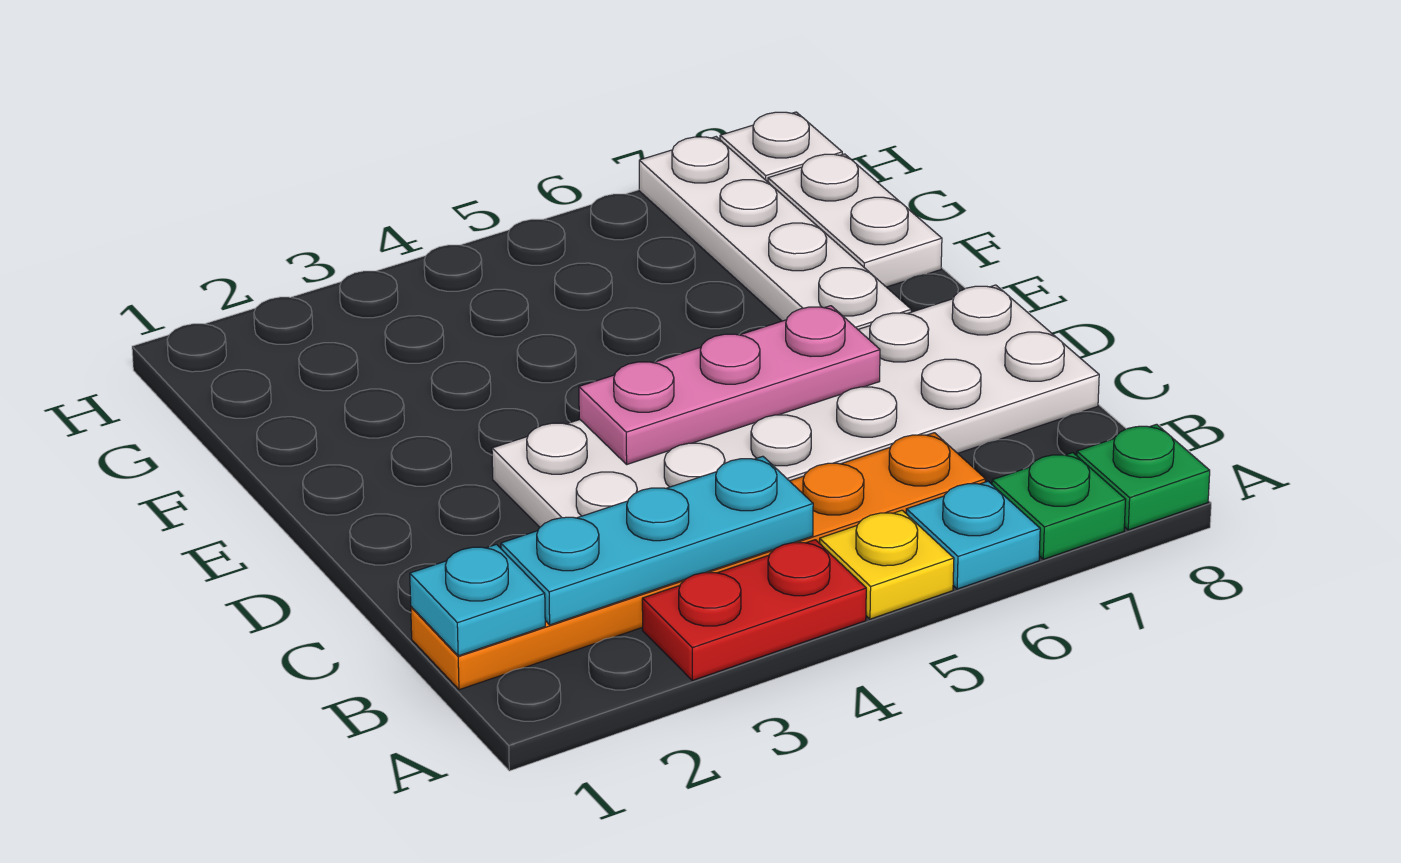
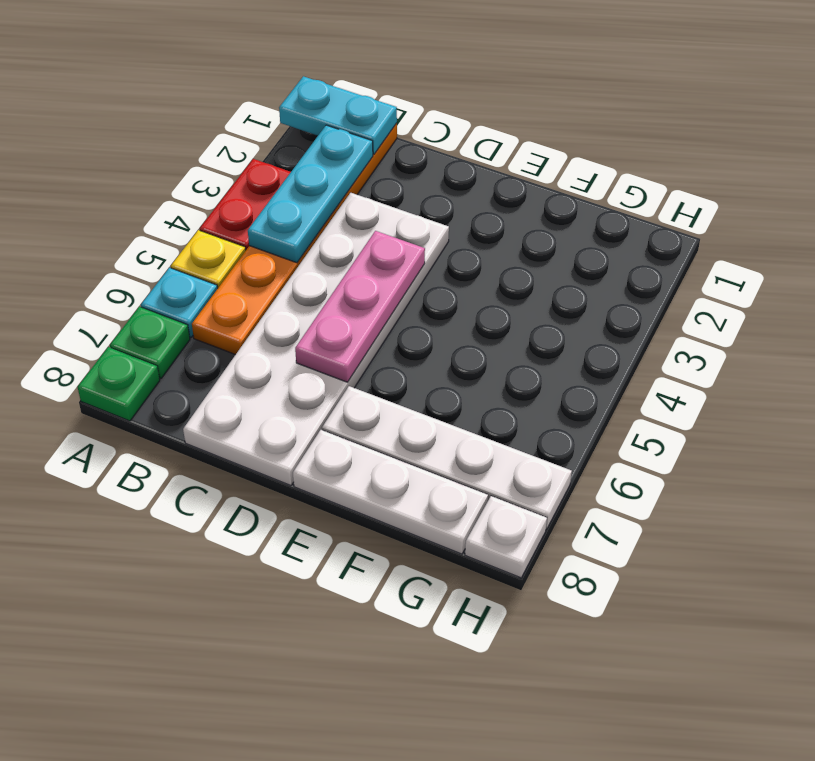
cyan 1x1 plate [410,544,545,656] -> cyan 1x2 plate [279,76,397,154]
white 1x2 plate [768,154,942,287] -> white 1x3 plate [293,430,488,554]

